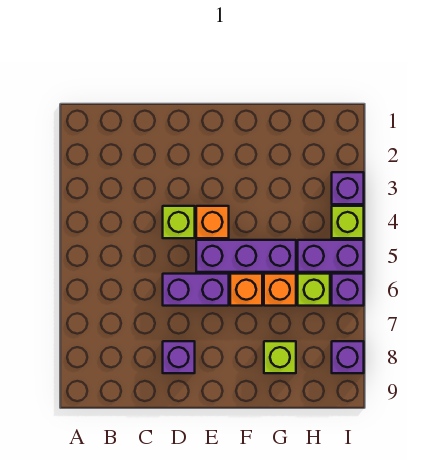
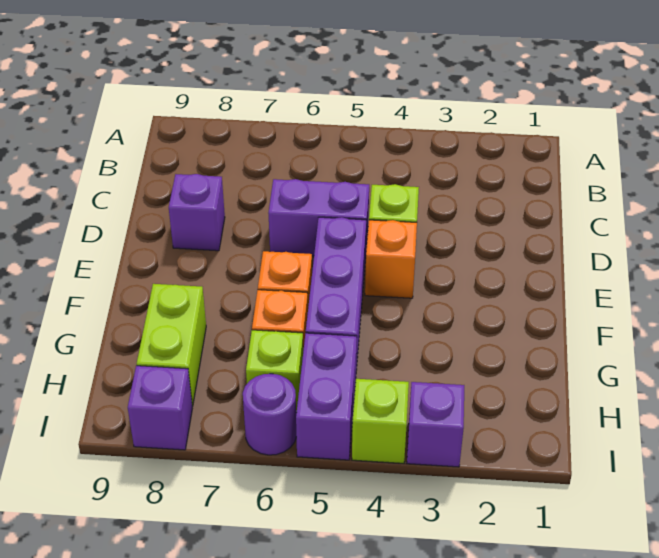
purple 1x2 brick [163,274,229,306] -> purple 1x2 brick turned to [268,179,369,258]
lime 1x1 brick [264,341,296,373] -> lime 1x2 brick [137,284,206,406]
purple 1x1 brick [332,274,364,306] -> purple 1x1 round brick [243,374,296,455]

